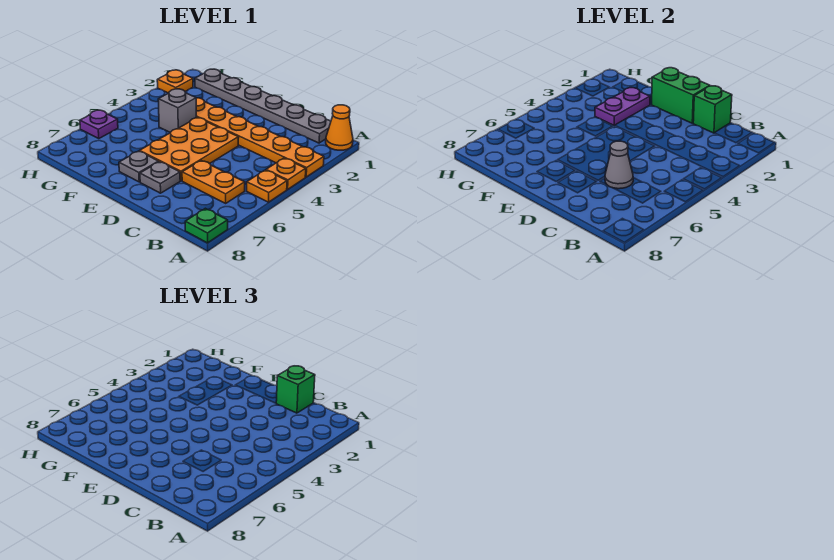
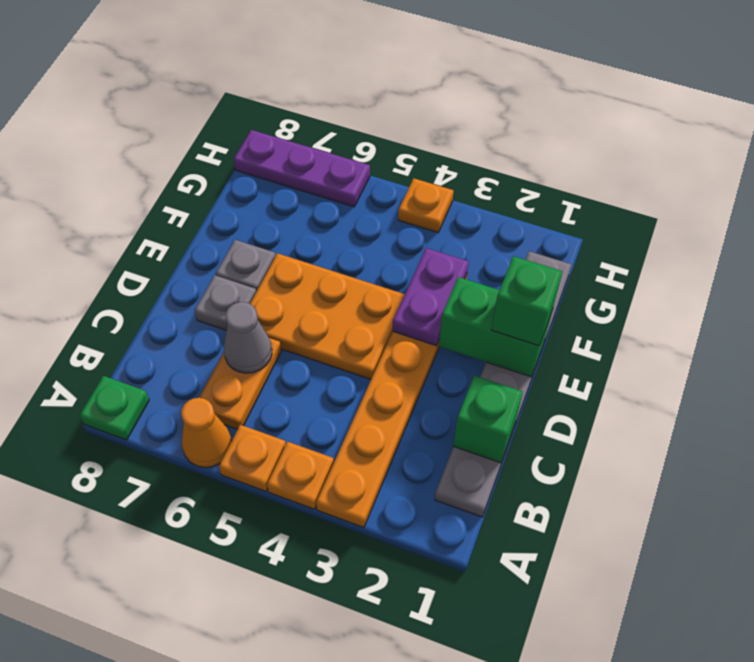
orange 1x1 cone [326,105,353,150] -> orange 1x1 cone moved to [181,398,232,467]
green 1x1 brick [276,366,315,413] -> green 1x1 brick moved to [492,256,562,346]
green 1x2 brick [652,68,710,123] -> green 1x2 brick turned to [439,277,552,377]
purple 1x2 plate [595,88,650,125] -> purple 1x2 plate turned to [393,248,469,346]
grey 1x1 brick [158,89,196,133] -> none
orange 1x1 plate [157,70,193,93] -> orange 1x1 plate moved to [398,178,453,232]
purple 1x1 plate [80,110,118,139] -> purple 1x3 plate [234,130,370,207]

